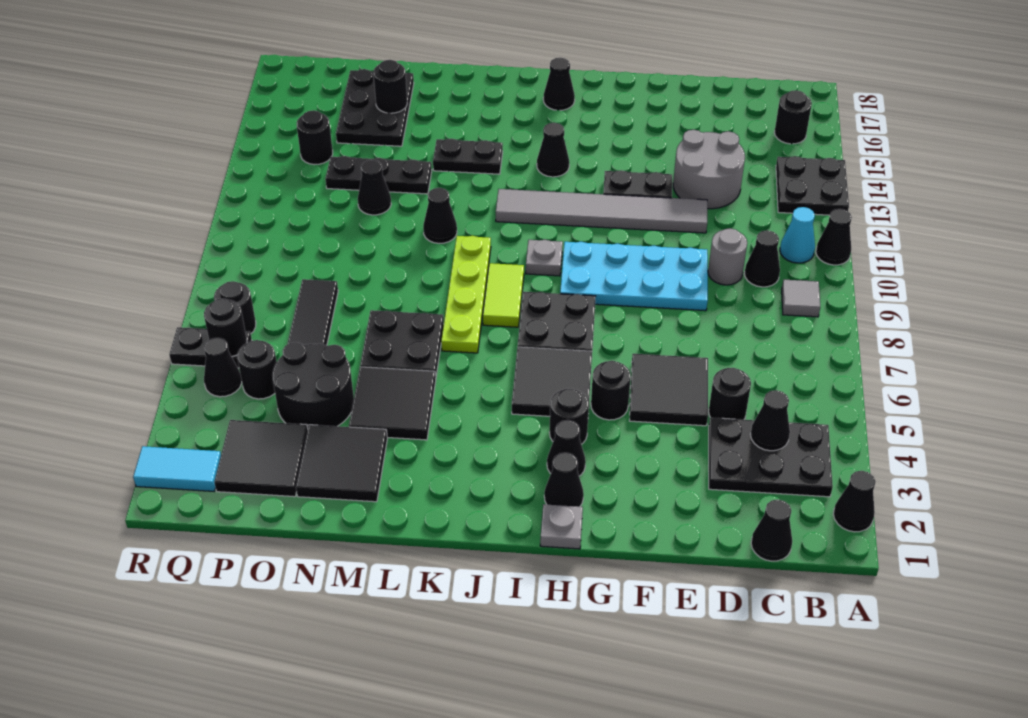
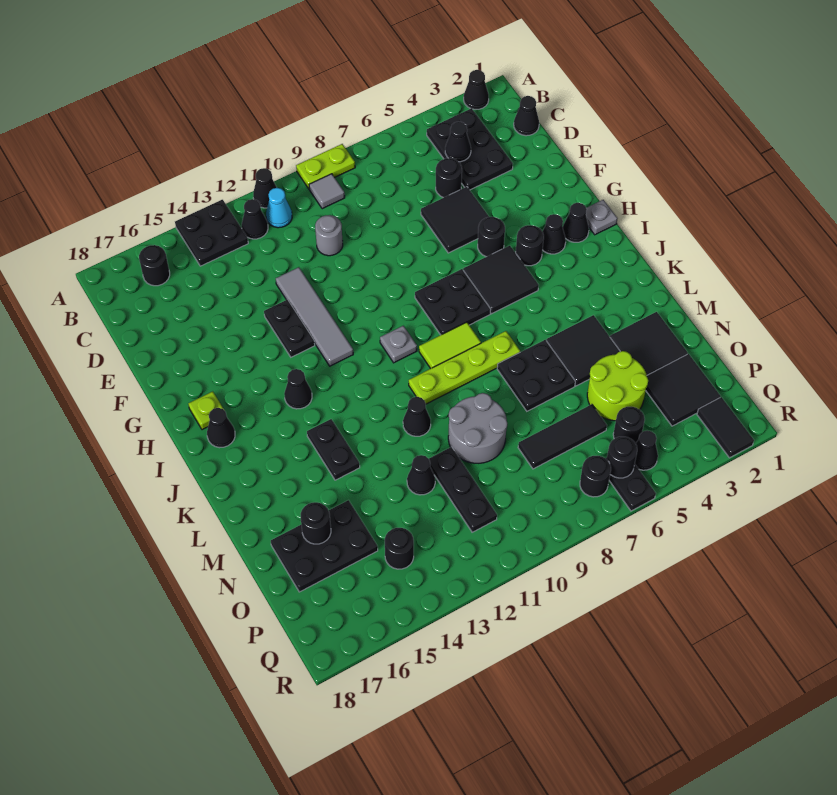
none -> lime 1x2 plate [296,144,355,189]
black 1x1 cone [744,230,780,287] -> black 1x1 cone moved to [242,199,268,239]
grey 2x2 round brick [673,130,745,209] -> grey 2x2 round brick moved to [448,393,507,463]
cyan 2x4 plate [560,242,708,311] -> none
grey 1x6 tile [496,189,707,233] -> grey 1x4 tile [276,267,353,366]
none -> lime 1x1 plate [188,391,225,430]
black 1x3 plate [325,156,432,194] -> black 1x3 plate moved to [429,447,497,532]
black 2x2 round brick [272,342,354,428] -> lime 2x2 round brick [587,351,648,421]
cyan 1x2 tile [133,446,221,491] -> black 1x2 tile [697,397,754,458]

